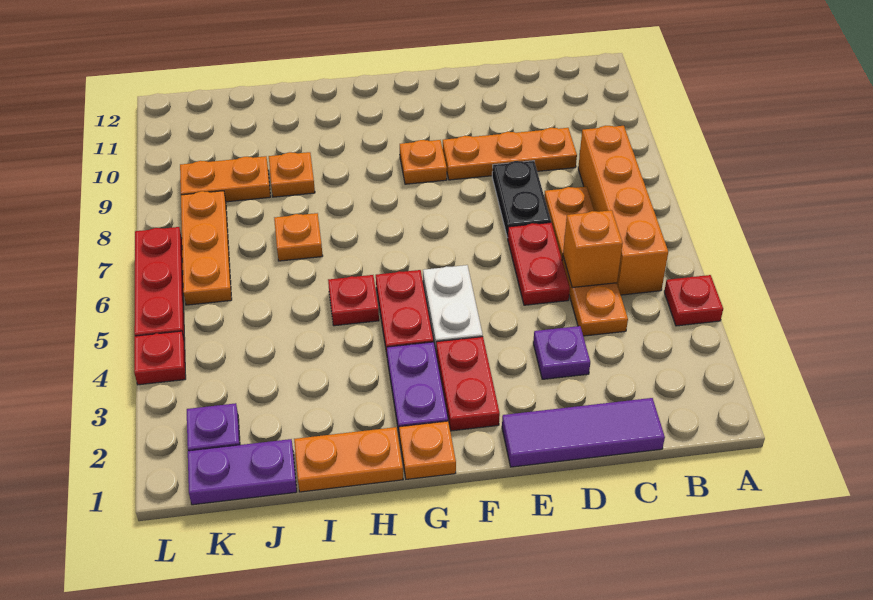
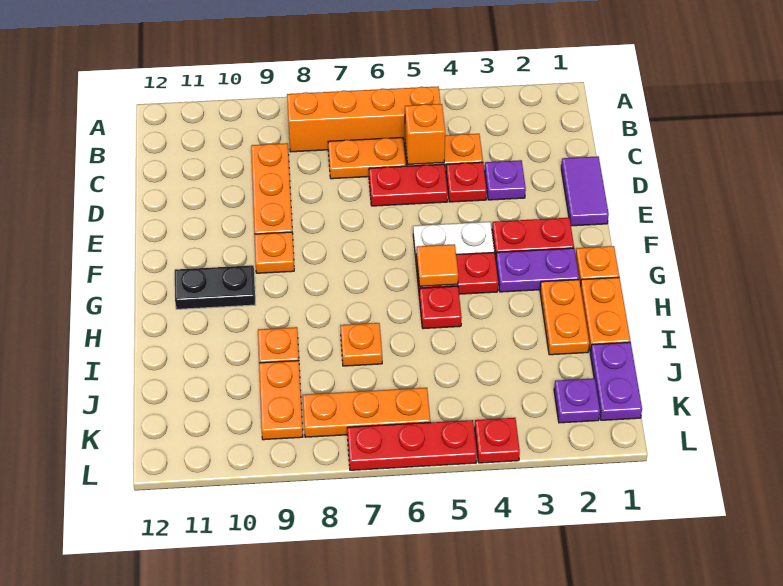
red 1x1 plate [664,275,723,326] -> red 1x1 plate moved to [446,162,487,202]
purple 1x3 tile [502,398,665,467] -> purple 1x2 tile [561,156,609,226]
black 1x2 plate [492,161,551,237] -> black 1x2 plate moved to [175,265,255,309]
none -> orange 1x1 tile [416,244,458,286]
none -> orange 1x2 plate [540,280,589,355]

